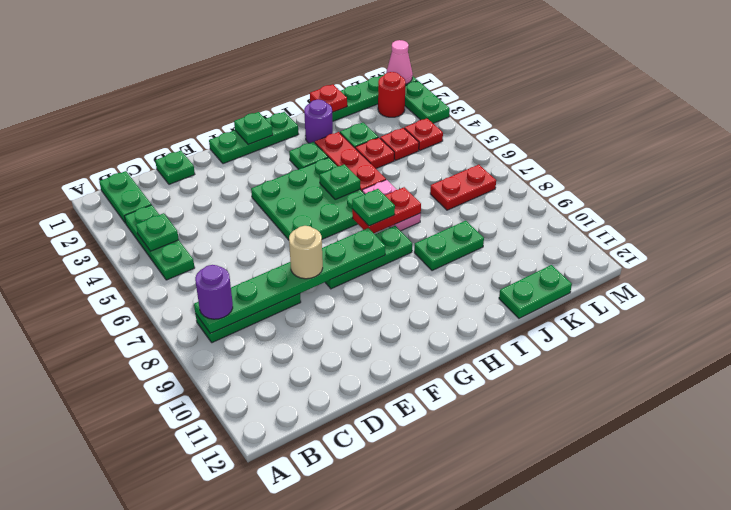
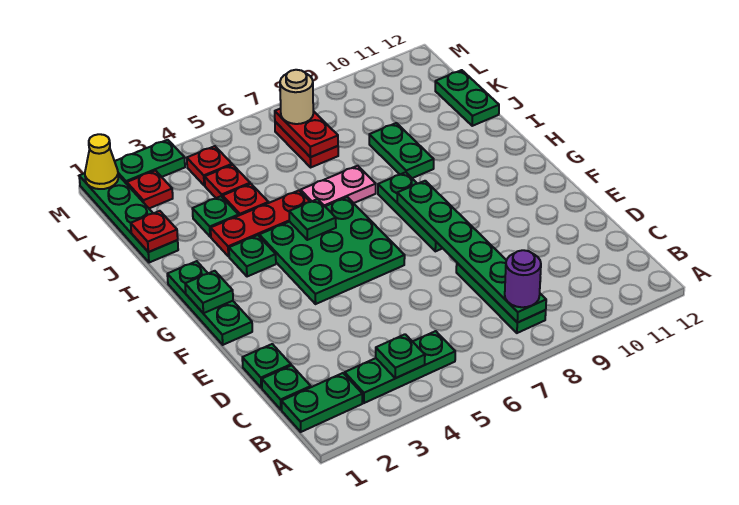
tan 1x1 round brick [289,226,323,279] -> tan 1x1 round brick moved to [280,70,313,124]
red 1x2 plate [352,187,421,233] -> red 1x2 plate moved to [275,109,338,157]
green 1x1 plate [352,189,395,226] -> green 1x1 plate moved to [262,365,311,410]
purple 1x1 round brick [304,100,333,143] -> none
red 1x1 round brick [378,72,406,117] -> red 1x1 plate [127,171,173,208]
pink 1x1 cone [386,40,413,84] -> yellow 1x1 cone [85,134,118,189]

